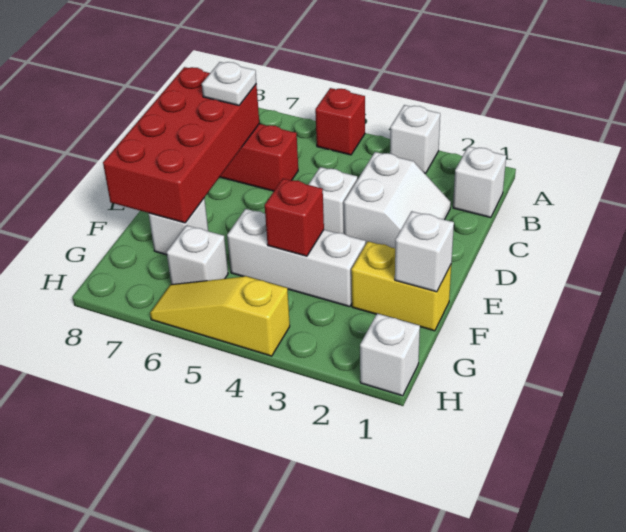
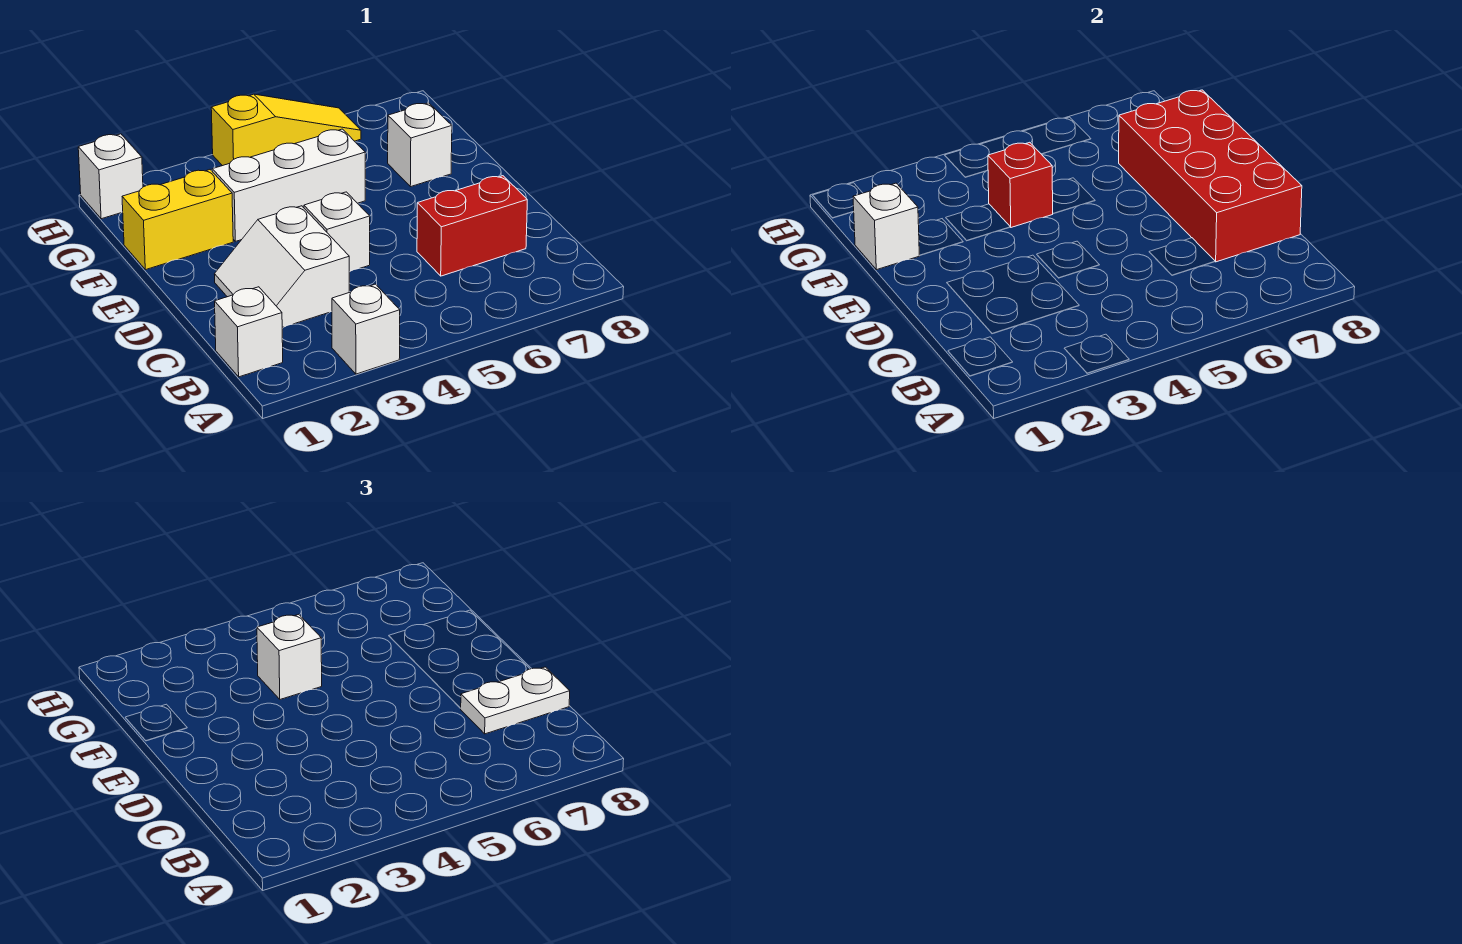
red 1x1 brick [315,88,365,155] -> none
white 1x1 plate [202,62,256,105] -> white 1x2 plate [460,667,570,734]
white 1x1 brick [167,225,228,285] -> white 1x1 brick moved to [257,614,322,699]

